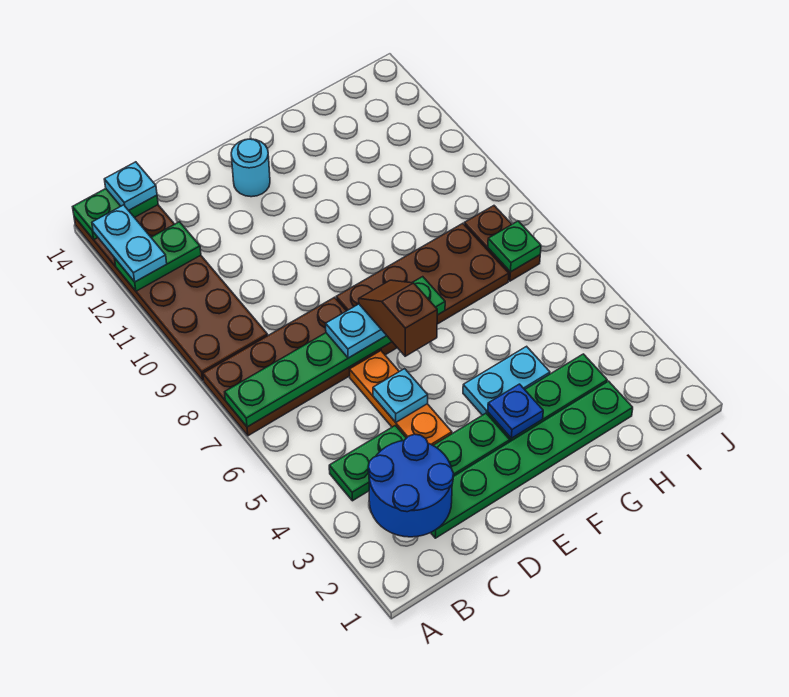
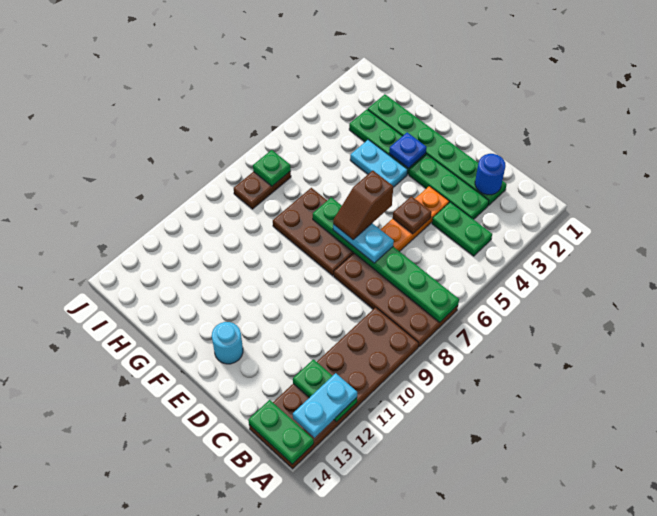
blue 2x2 round brick [368,434,454,537] -> blue 1x1 round brick [475,154,506,195]
cyan 1x1 plate [104,162,157,210] -> none
cyan 1x1 plate [373,369,428,422] -> brown 1x1 plate [393,196,431,234]
brown 2x4 plate [336,223,509,355] -> brown 2x3 plate [273,188,354,276]

